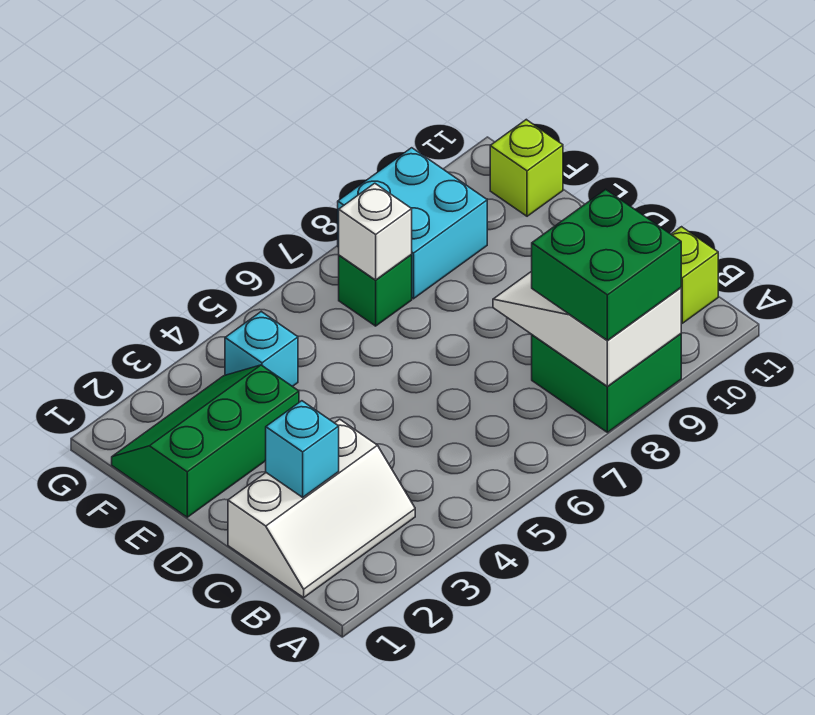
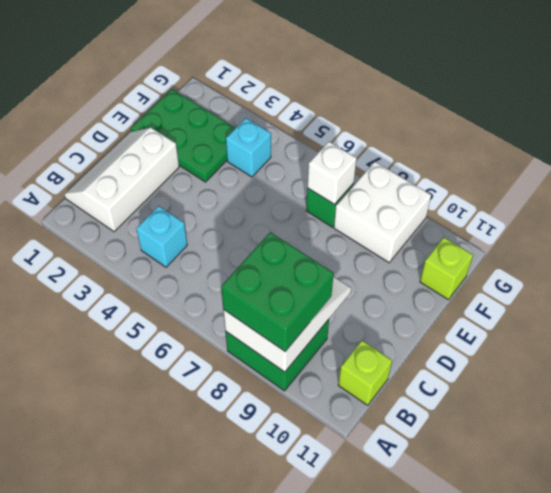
white 2x3 slope [228,419,415,598] -> white 2x3 slope turned to [65,128,179,232]
cyan 1x1 brick [266,401,339,497] -> cyan 1x1 brick moved to [136,206,187,267]
green 2x3 slope [112,365,299,517] -> green 2x3 plate [131,89,235,182]
cyan 2x2 brick [338,148,487,299] -> white 2x2 brick [334,162,431,262]

